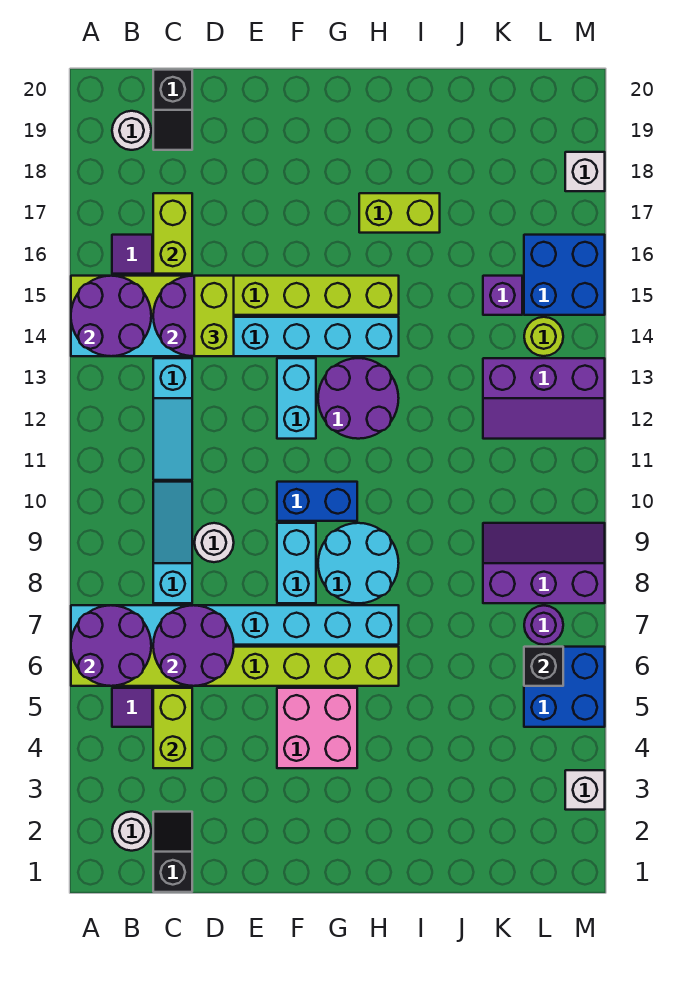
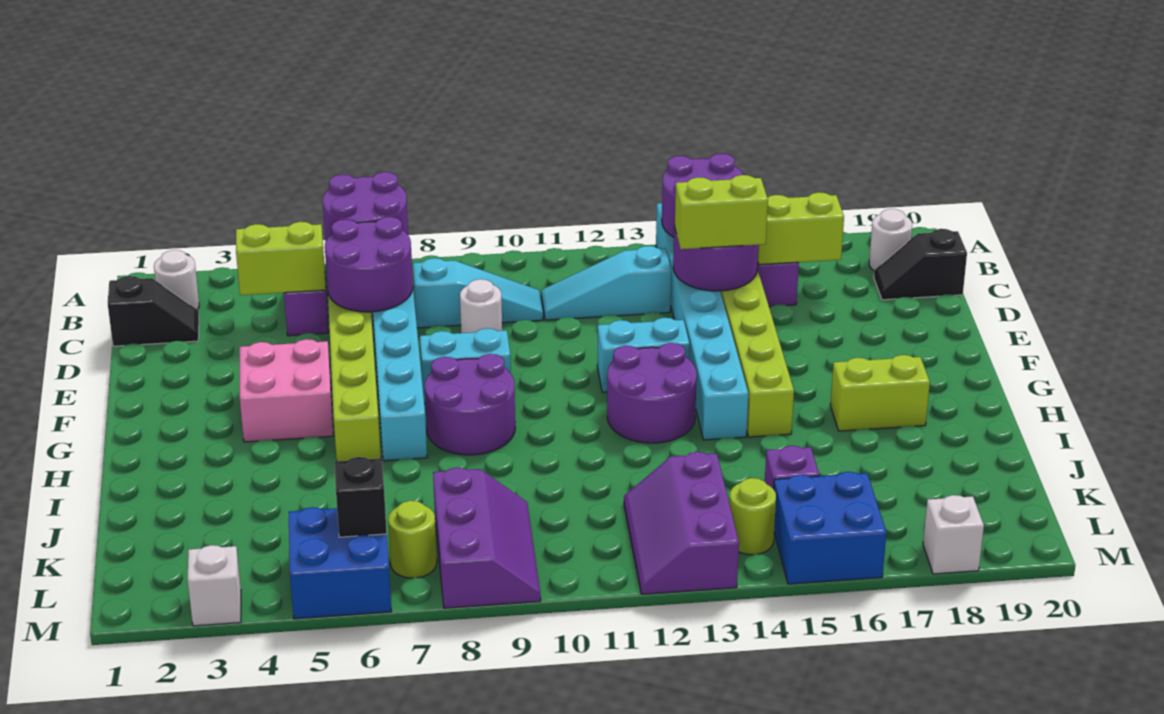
blue 1x2 brick [277,482,357,521] -> none
cyan 2x2 round brick [318,523,399,603] -> purple 2x2 round brick [425,354,515,455]
lime 1x2 brick [359,193,440,233] -> lime 1x2 brick turned to [830,355,930,431]
purple 1x1 round brick [524,605,563,645] -> lime 1x1 round brick [388,501,437,578]

